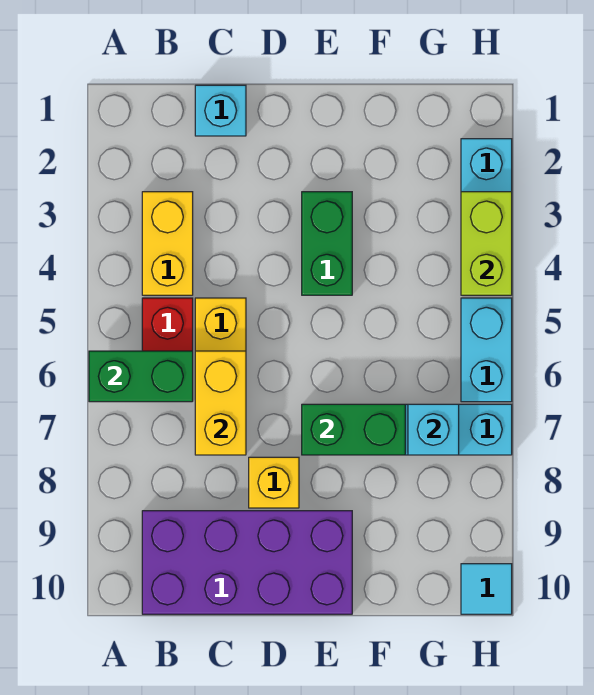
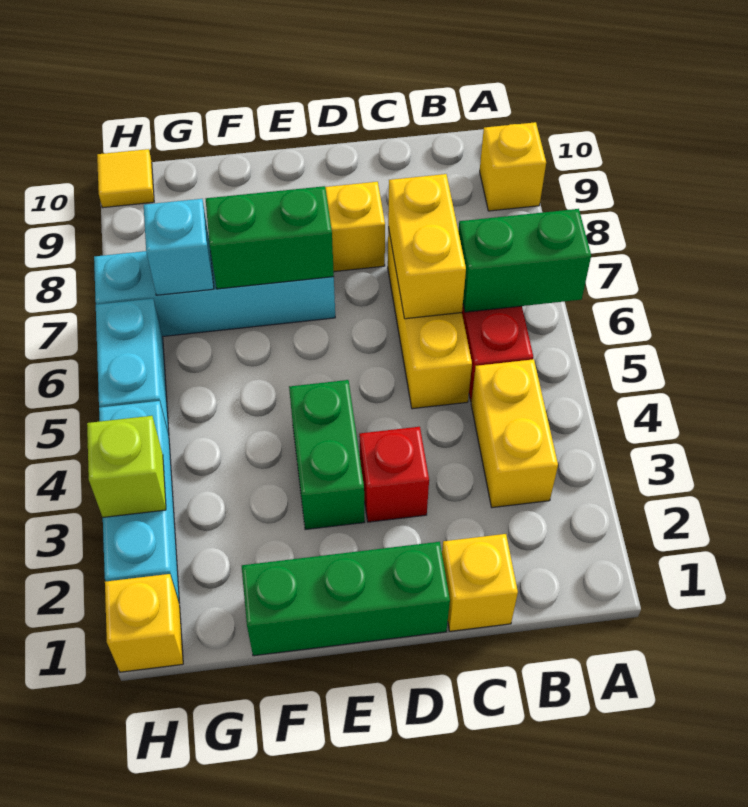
none -> yellow 1x1 brick [480,122,546,211]
purple 2x4 brick [142,511,352,614] -> none
cyan 1x1 brick [195,85,246,136] -> yellow 1x1 brick [442,534,518,631]
none -> green 1x3 brick [242,542,450,656]
none -> red 1x1 brick [359,427,429,522]
none -> yellow 1x1 brick [105,574,183,672]
lime 1x2 brick [461,192,512,295] -> lime 1x1 brick [87,416,166,517]
cyan 1x1 tile [461,564,512,614] -> yellow 1x1 tile [97,149,154,208]

